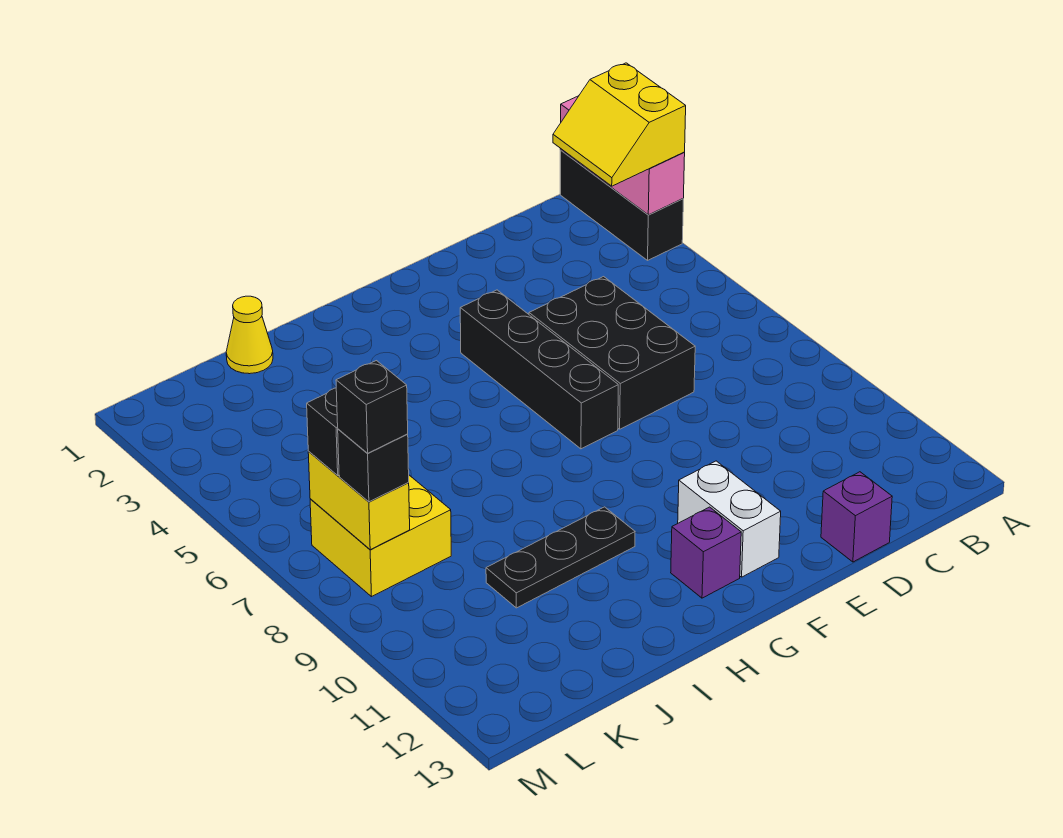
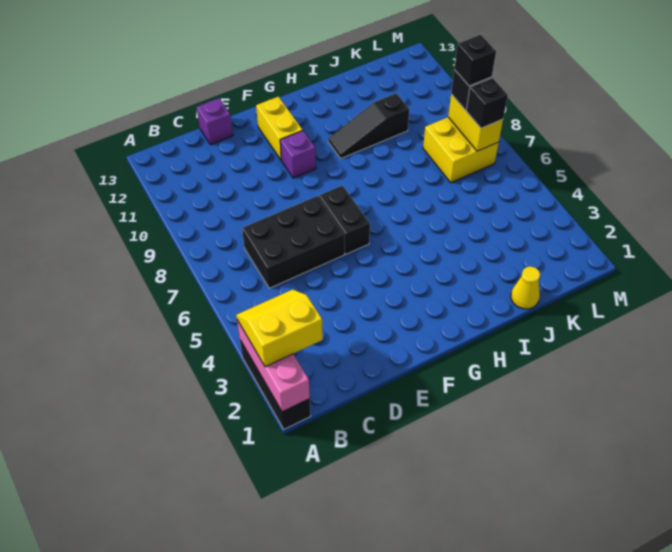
yellow 2x2 slope [553,63,686,186] -> yellow 2x2 slope turned to [236,290,323,367]
black 2x3 brick [529,277,695,429] -> black 2x3 brick turned to [242,196,345,288]
black 1x4 brick [460,290,618,449] -> black 1x2 brick [319,185,370,254]
white 1x2 brick [678,461,781,577] -> yellow 1x2 brick [256,97,303,160]
purple 1x1 brick [671,507,741,598] -> purple 1x1 brick moved to [280,131,316,178]
black 1x3 plate [486,507,635,608] -> black 1x3 slope [328,93,409,159]

